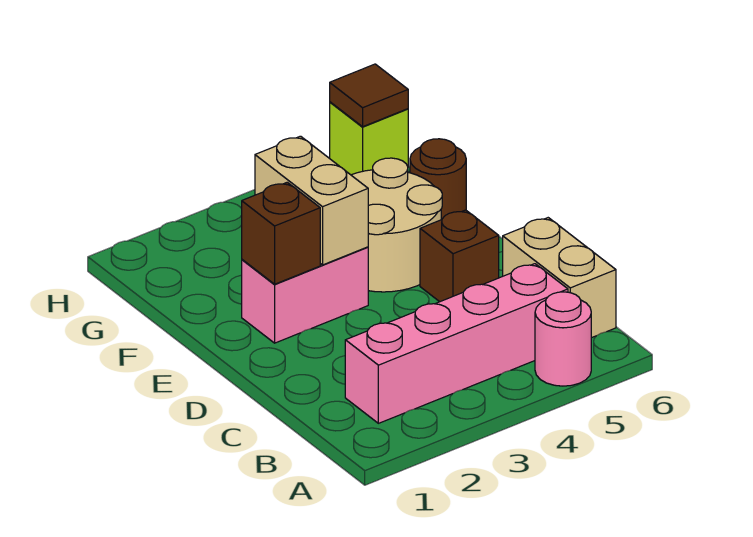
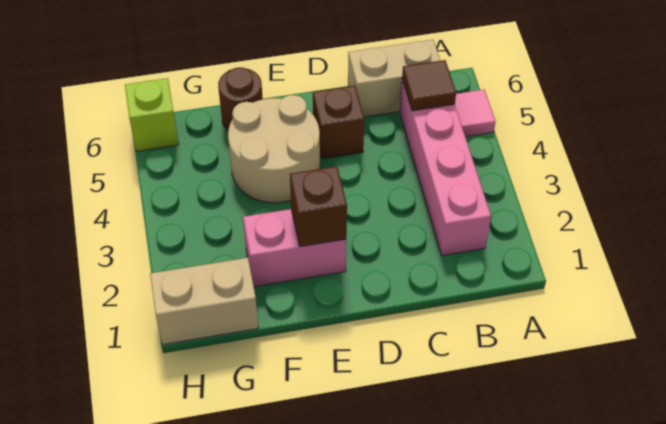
pink 1x1 round brick [535,292,591,386] -> pink 1x1 tile [455,90,496,137]
pink 1x2 brick [242,247,368,343] -> pink 1x2 brick turned to [243,209,346,287]
tan 1x2 brick [255,136,368,265] -> tan 1x2 brick moved to [150,258,259,345]
brown 1x1 tile [330,64,408,127] -> brown 1x1 tile moved to [402,60,456,111]

